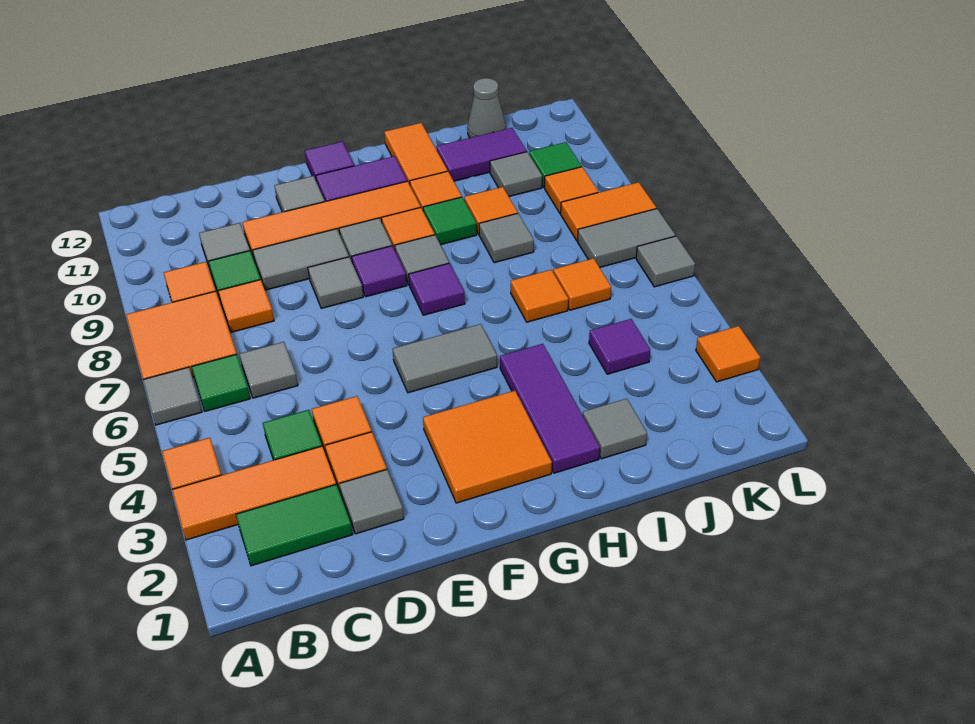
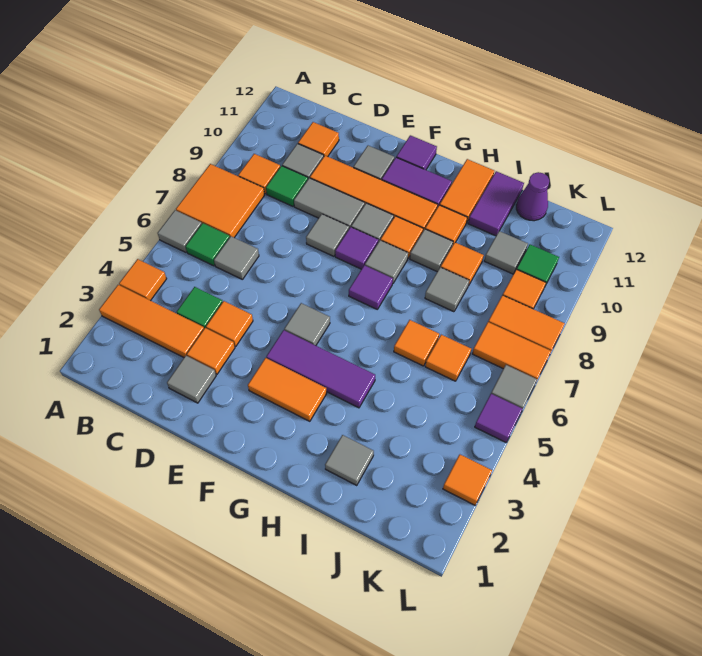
green 1x2 tile [236,484,353,566] -> none
orange 1x1 tile [218,280,274,332] -> orange 1x1 tile moved to [298,122,339,157]
orange 2x2 tile [423,391,552,503] -> orange 1x2 tile [248,358,327,421]
grey 1x2 tile [392,324,497,393] -> grey 1x1 tile [284,303,330,345]
purple 1x3 tile [500,344,600,473] -> purple 1x3 tile turned to [266,330,375,408]
green 1x1 tile [423,197,477,245] -> grey 1x1 tile [410,229,453,272]
purple 1x2 tile [436,128,527,181] -> purple 1x2 tile turned to [468,171,524,236]
purple 1x1 tile [589,319,650,374] -> purple 1x1 tile moved to [475,394,522,442]
grey 1x1 cone [467,78,506,138] -> purple 1x1 cone [516,172,549,221]
grey 1x2 tile [578,209,675,268] -> orange 1x2 tile [472,322,551,379]

